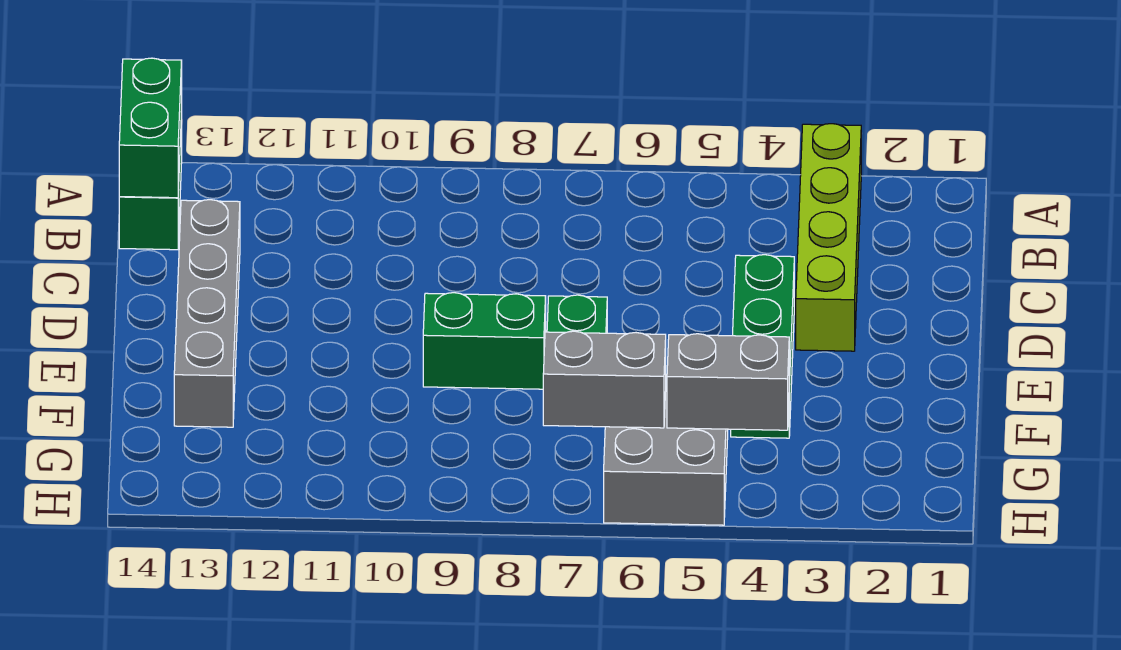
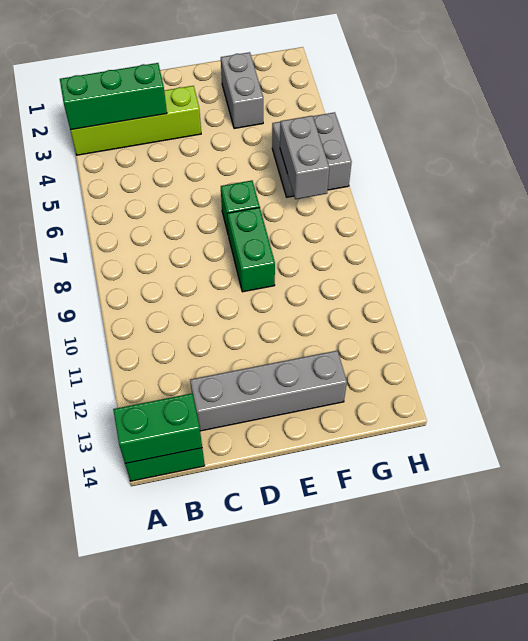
green 1x3 brick [731,255,794,438] -> green 1x3 brick moved to [60,63,167,130]
grey 1x2 brick [667,334,789,430] -> grey 1x2 brick moved to [221,52,263,129]

